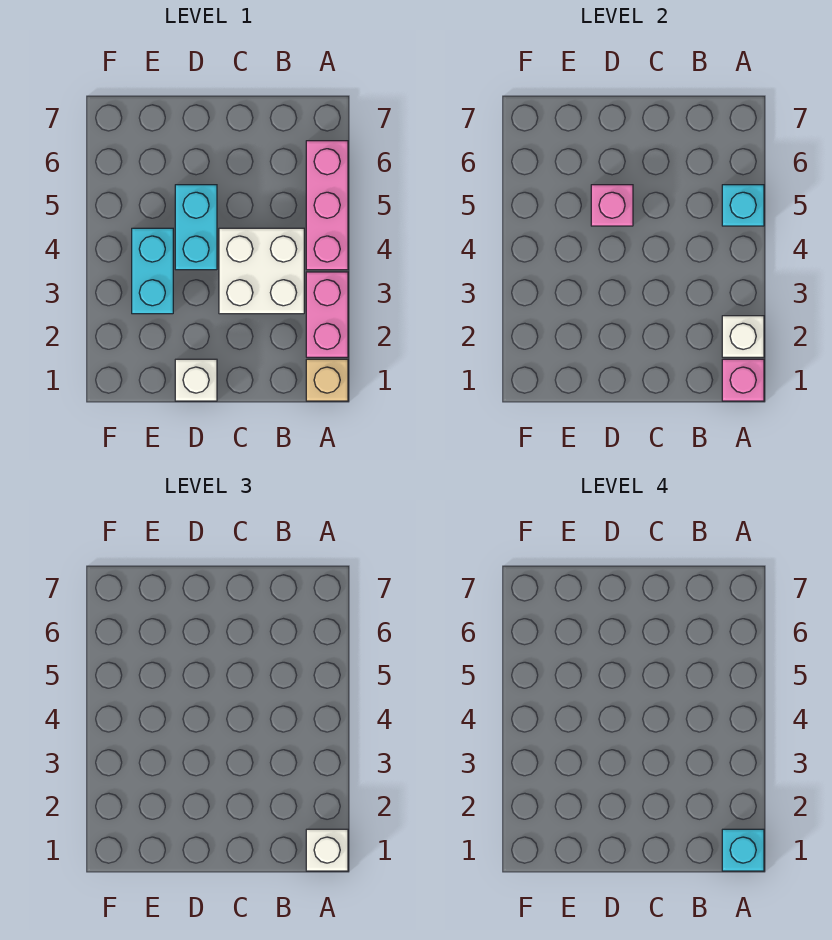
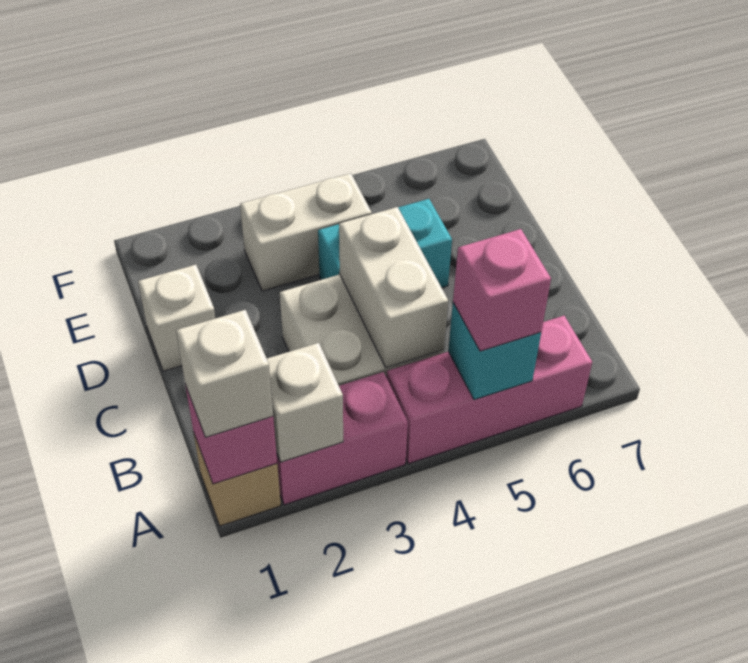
cyan 1x1 brick [722,829,764,871] -> none
none -> white 1x2 brick [339,207,448,368]
pink 1x1 brick [591,185,633,226] -> pink 1x1 brick moved to [453,229,551,351]
cyan 1x2 brick [132,228,173,314] -> white 1x2 brick [240,173,372,291]

